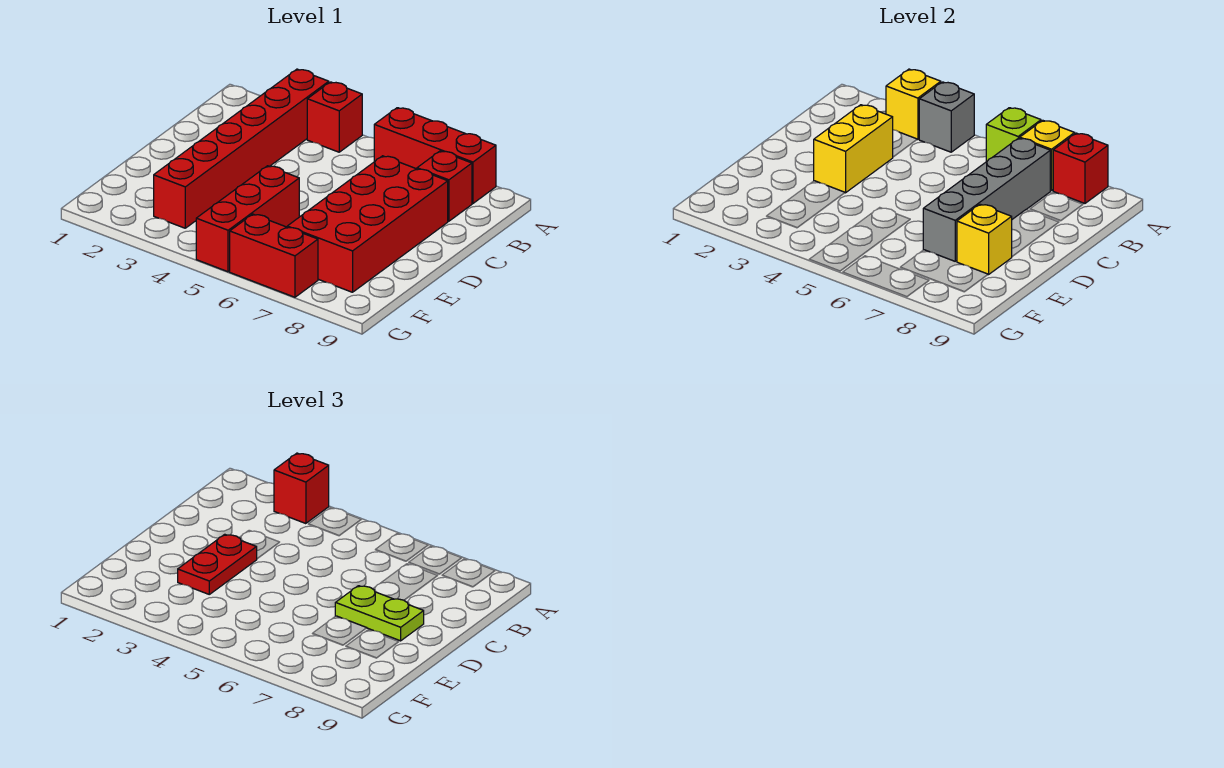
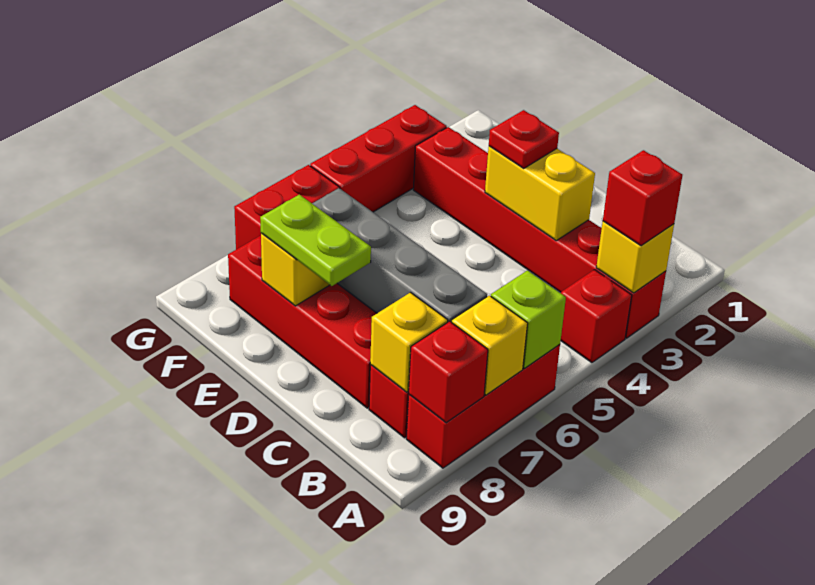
grey 1x1 brick [919,82,974,152] -> none
none -> yellow 1x1 brick [370,292,448,392]
red 1x2 plate [178,534,257,594] -> red 1x1 plate [489,110,559,169]
lime 1x2 plate [335,586,424,641] -> lime 1x2 plate turned to [260,194,371,286]
red 1x3 brick [196,166,299,272] -> red 1x3 brick turned to [310,105,447,212]

